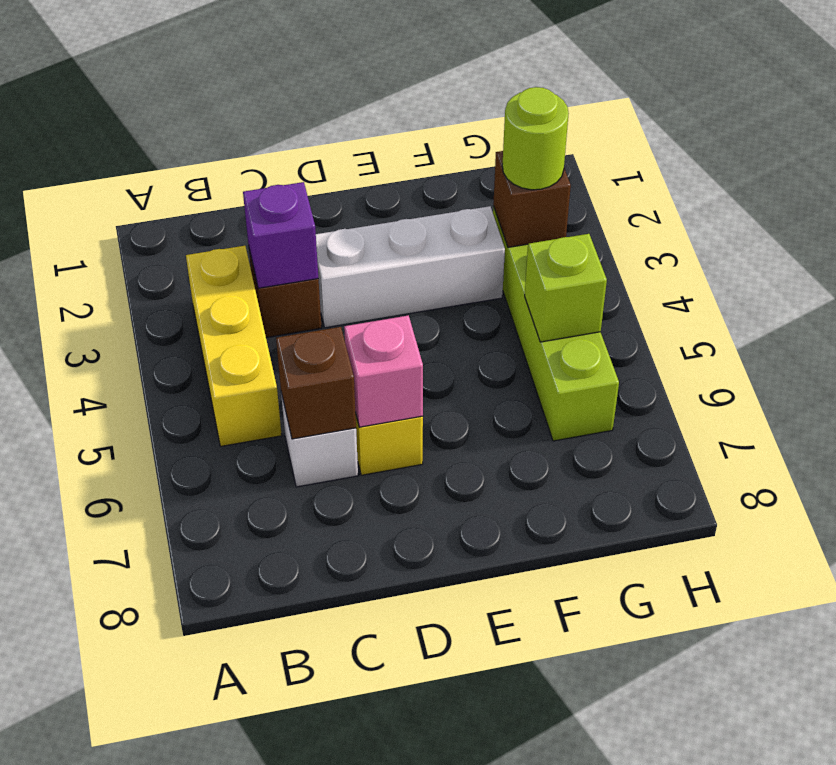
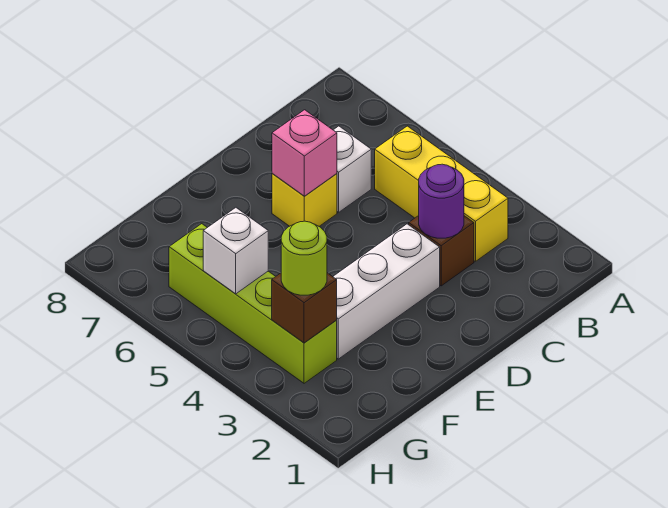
purple 1x1 brick [243,182,318,288] -> purple 1x1 round brick [419,164,464,238]
brown 1x1 brick [276,327,356,439] -> none
lime 1x1 brick [525,234,607,342] -> white 1x1 brick [203,208,268,294]

